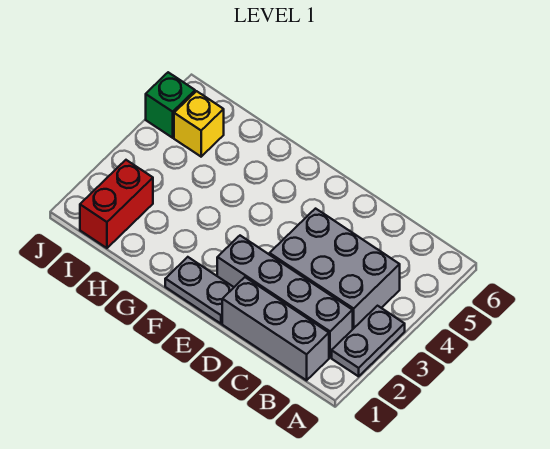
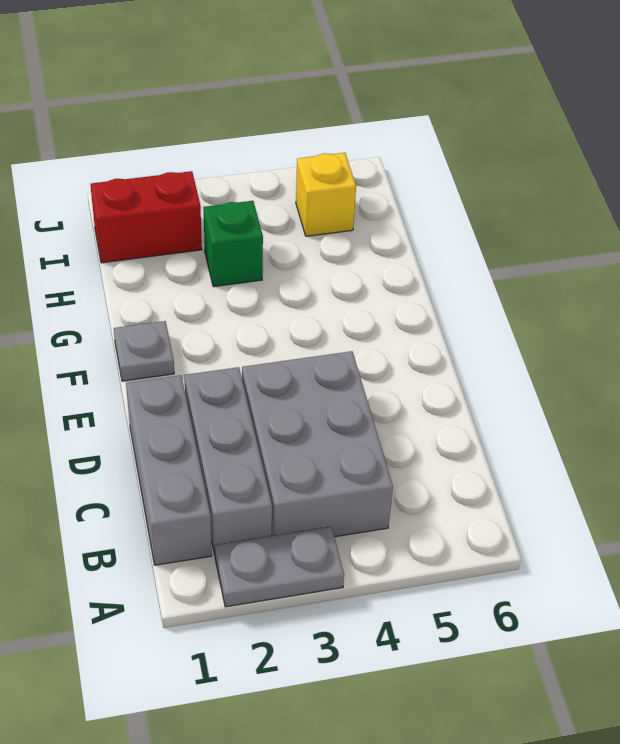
grey 1x4 brick [217,236,353,357] -> grey 1x3 brick [184,367,272,555]
grey 1x2 plate [165,257,234,324] -> grey 1x1 plate [114,321,174,381]
green 1x1 brick [146,72,195,138] -> green 1x1 brick moved to [203,201,263,287]

